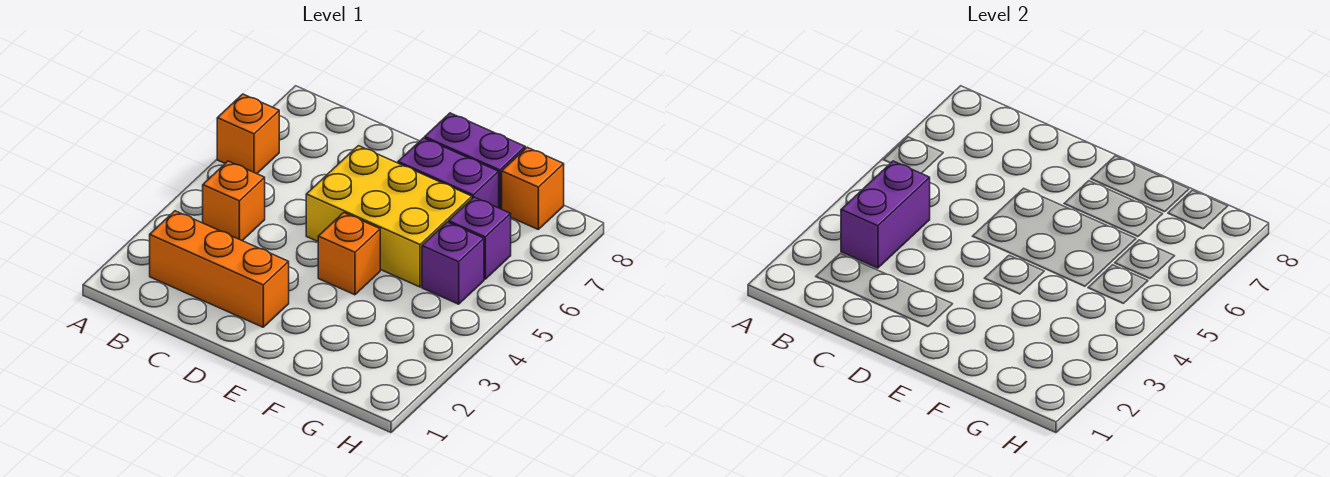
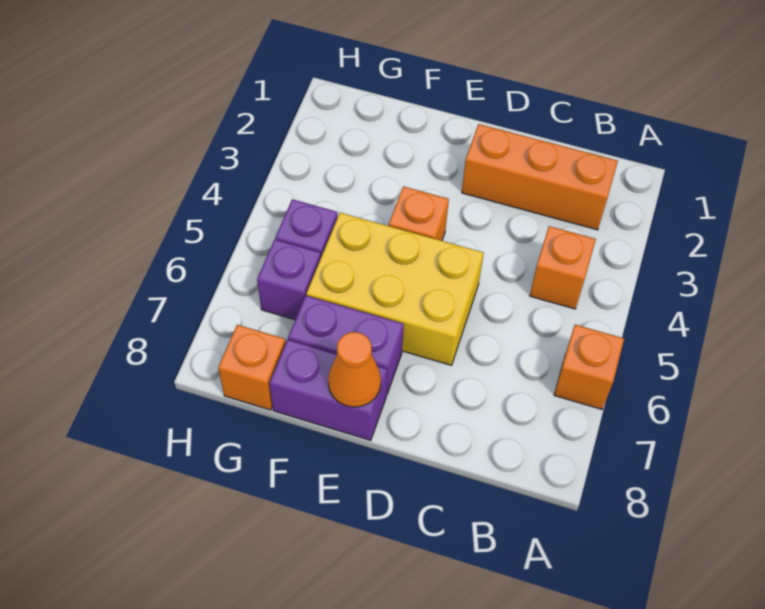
purple 1x2 brick [841,161,930,268] -> none
none -> orange 1x1 cone [328,332,381,407]

